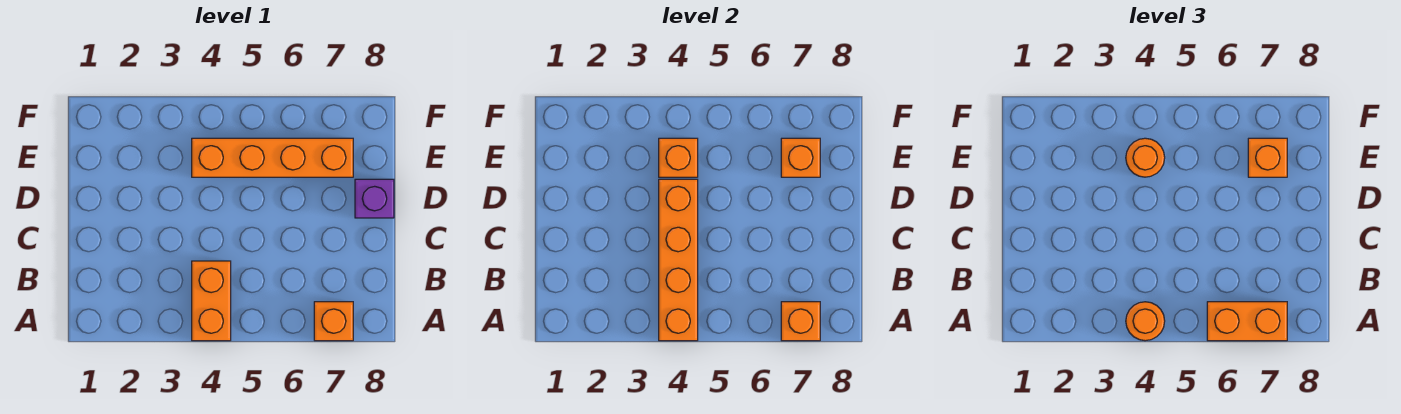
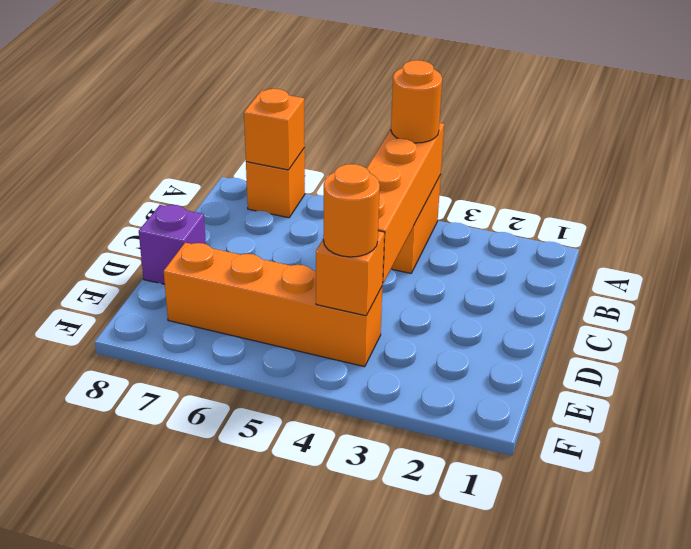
orange 1x2 brick [1207,302,1287,341] -> none
orange 1x1 brick [781,138,820,177] -> none
orange 1x1 brick [1248,138,1287,177] -> none

